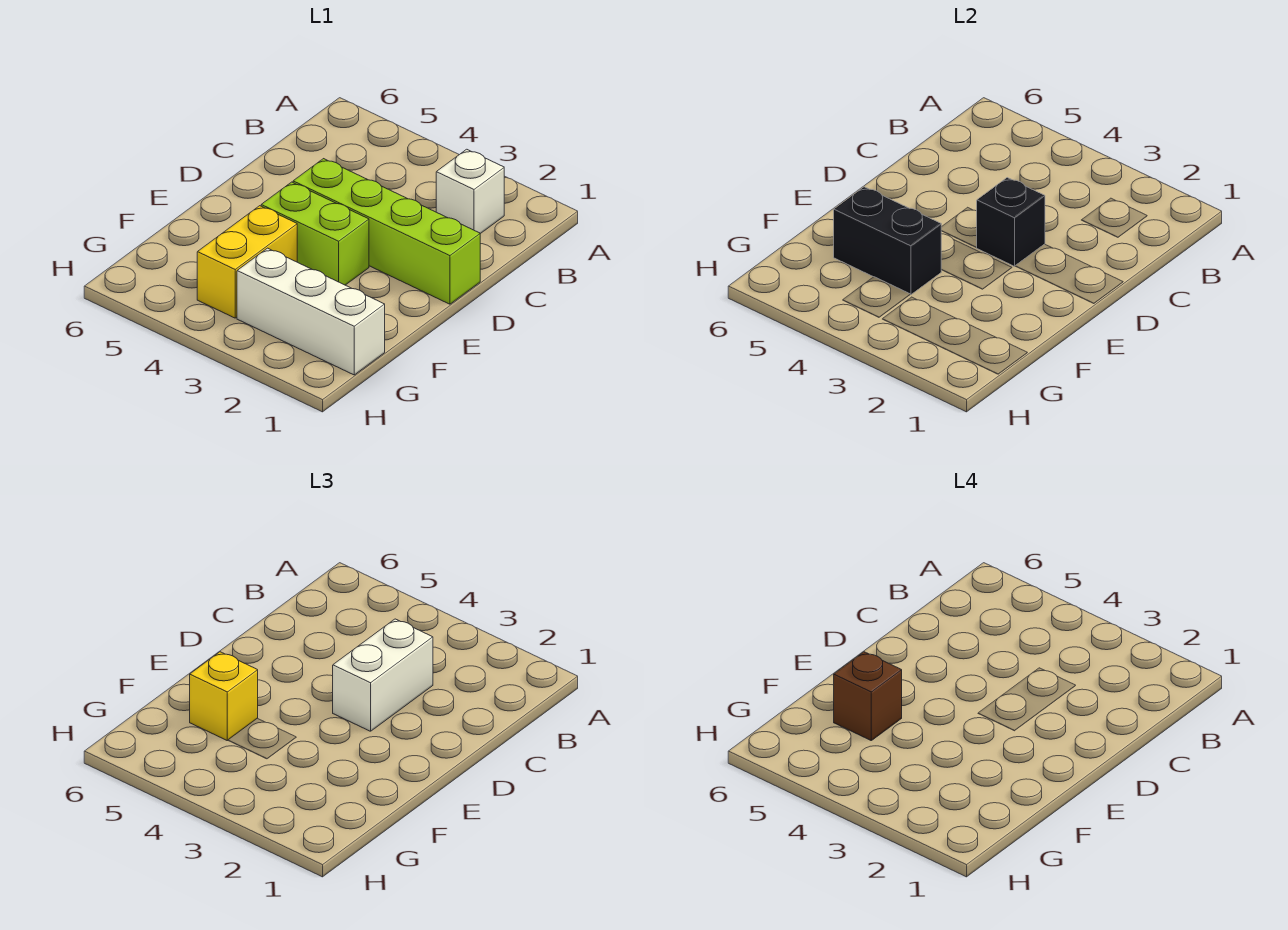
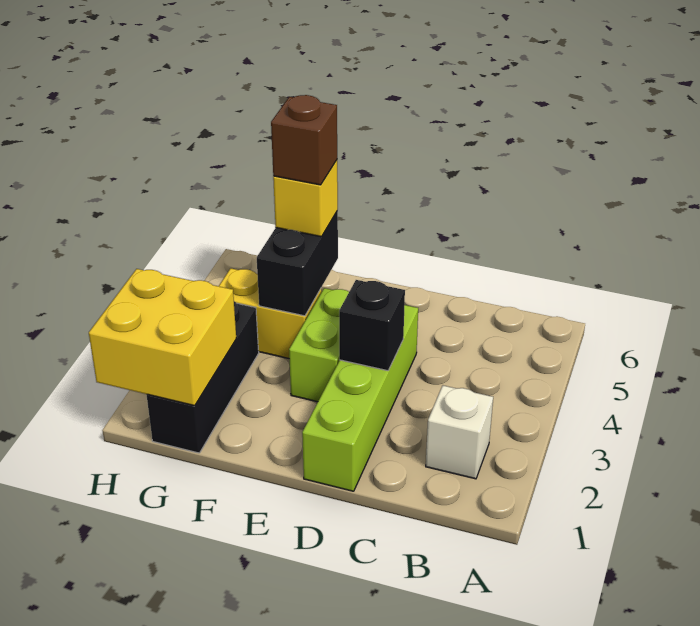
white 1x2 brick [333,619,433,731] -> none
white 1x3 brick [237,248,385,375] -> black 1x3 brick [147,302,259,453]
none -> yellow 2x2 brick [89,269,236,406]

